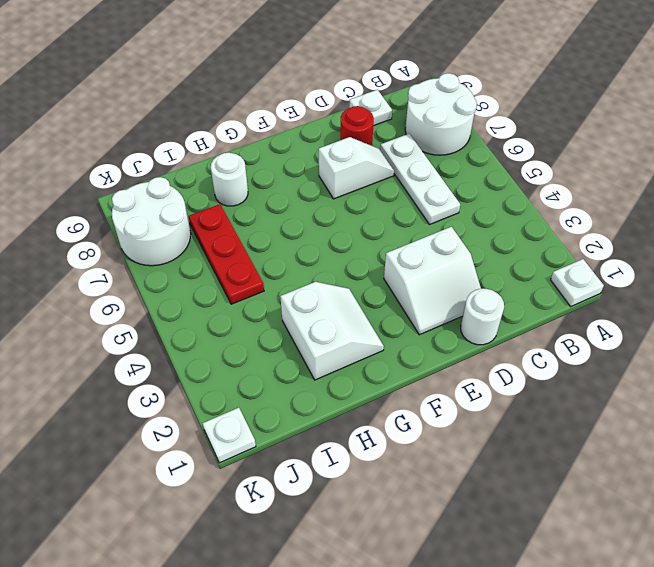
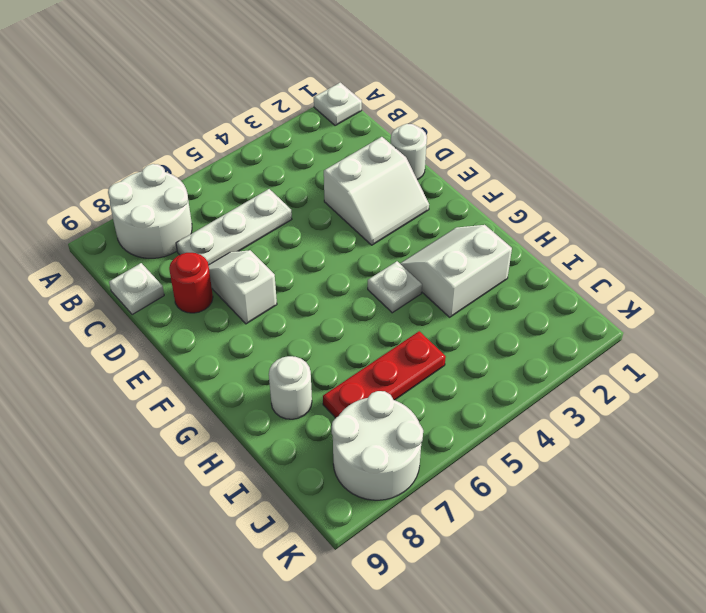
white 2x2 slope [384,227,481,335] -> white 2x2 slope turned to [324,137,429,245]
white 1x1 plate [203,408,256,463] -> white 1x1 plate moved to [368,261,422,313]

